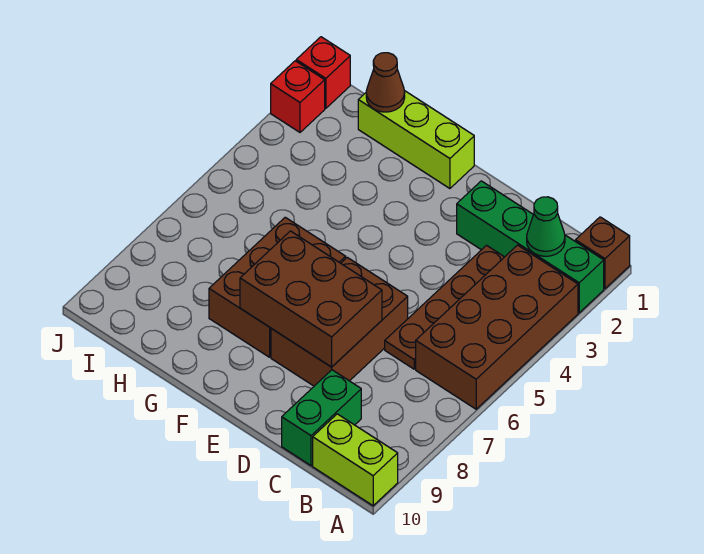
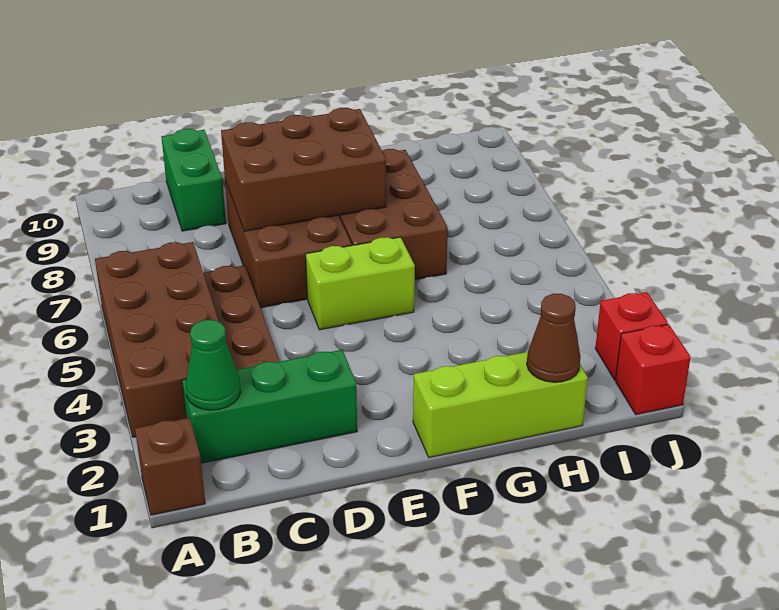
green 1x4 brick [457,181,604,313] -> green 1x3 brick [182,350,357,463]
lime 1x2 brick [313,414,398,506] -> lime 1x2 brick moved to [306,237,415,330]

